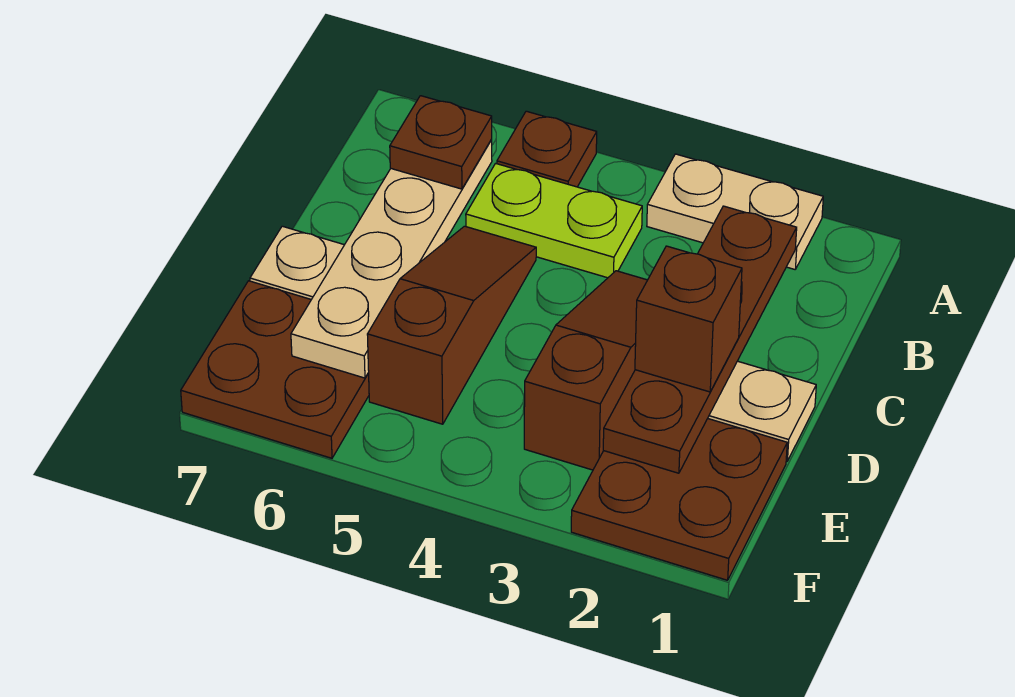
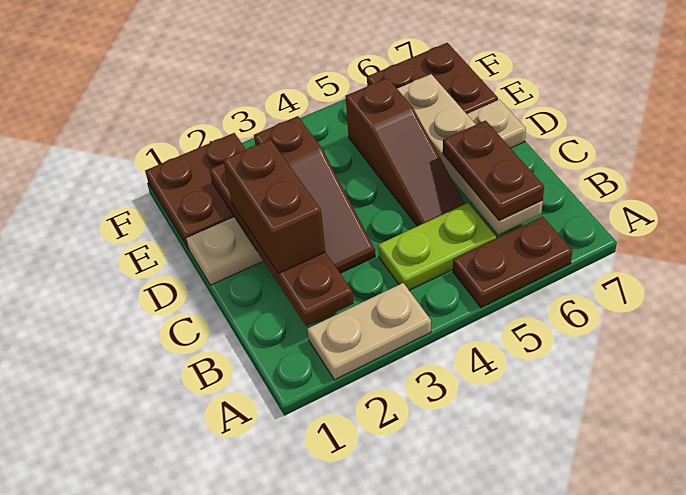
brown 1x1 plate [497,111,597,187] -> brown 1x2 plate [453,216,572,308]
brown 1x1 plate [390,96,492,189] -> brown 1x2 plate [443,121,544,221]
brown 1x1 brick [635,246,742,392] -> brown 1x2 brick [223,139,325,274]

